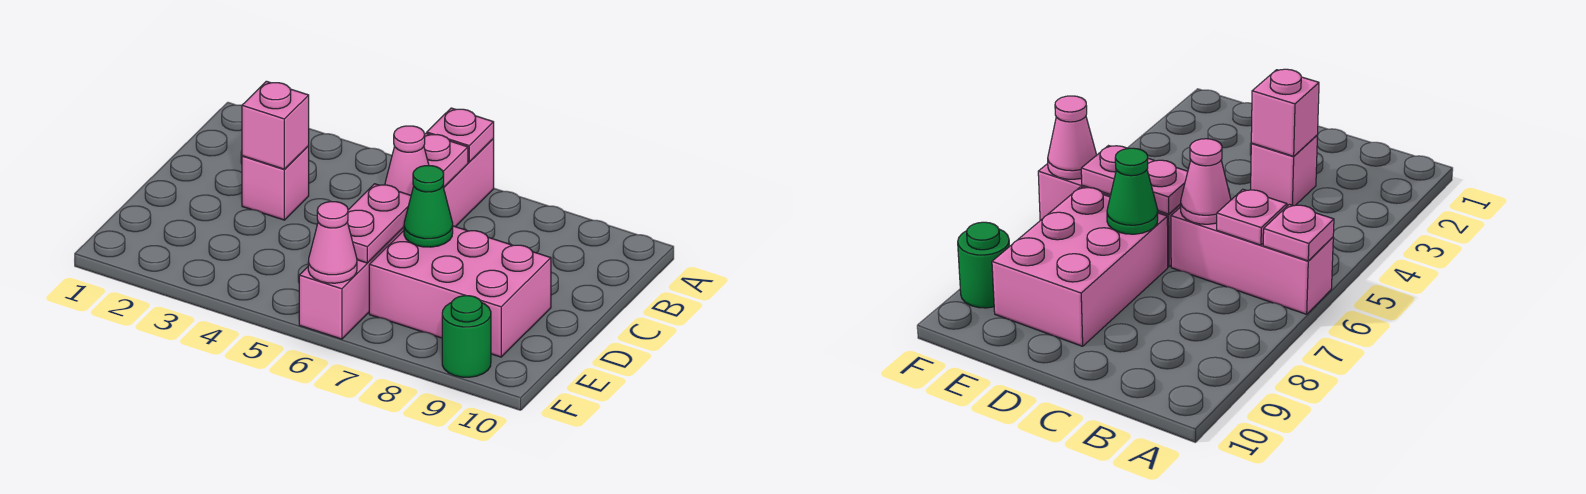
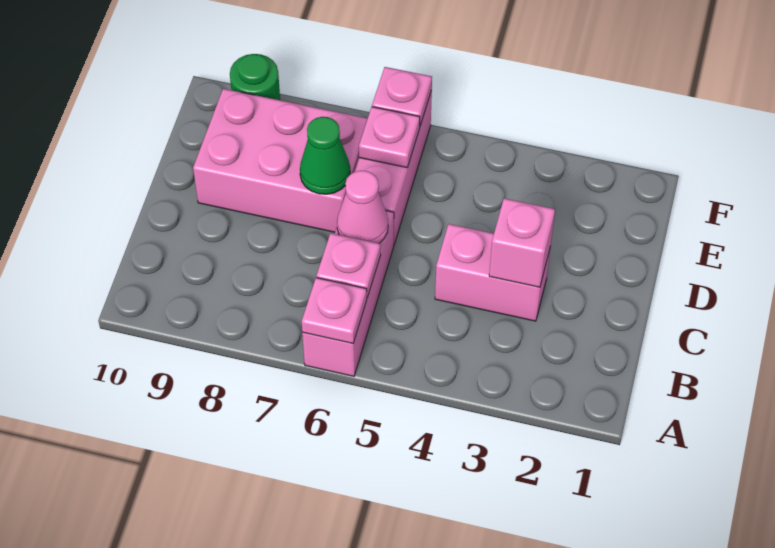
pink 1x1 brick [242,146,309,220] -> pink 1x2 brick [435,224,550,321]
pink 1x2 plate [348,184,411,263] -> pink 1x1 plate [359,107,420,168]
pink 1x1 cone [308,202,357,283] -> pink 1x1 plate [372,67,432,125]

